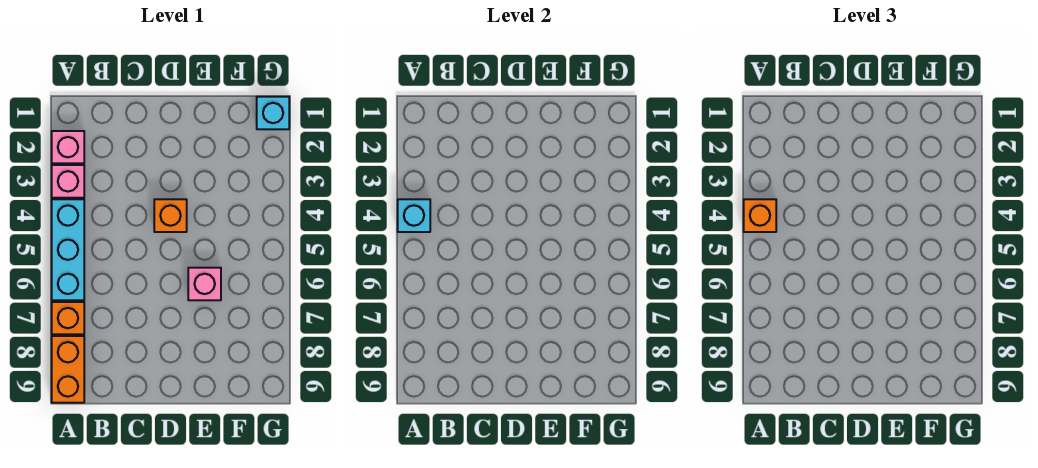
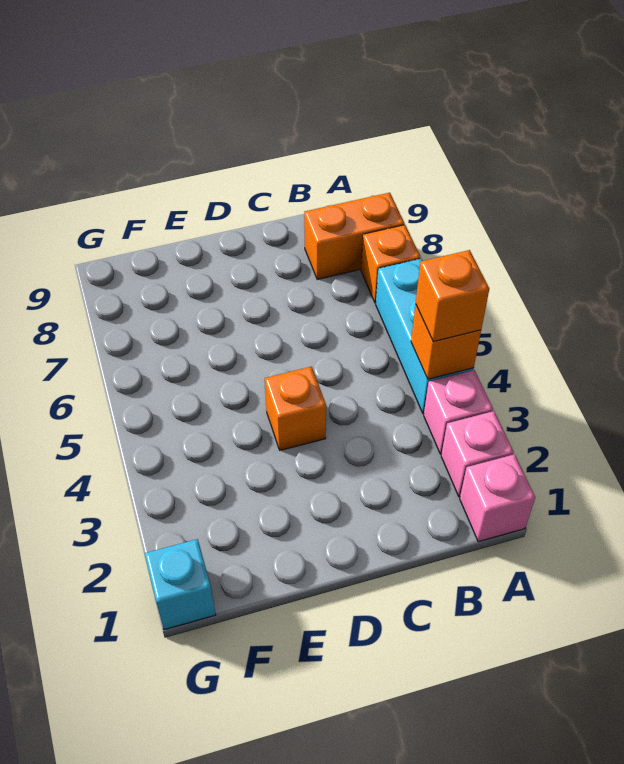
cyan 1x1 brick [398,199,430,232] -> orange 1x1 brick [411,304,481,379]
orange 1x2 brick [52,336,84,403] -> orange 1x2 brick turned to [304,193,405,280]
pink 1x1 brick [188,268,221,300] -> pink 1x1 brick moved to [460,454,535,542]

